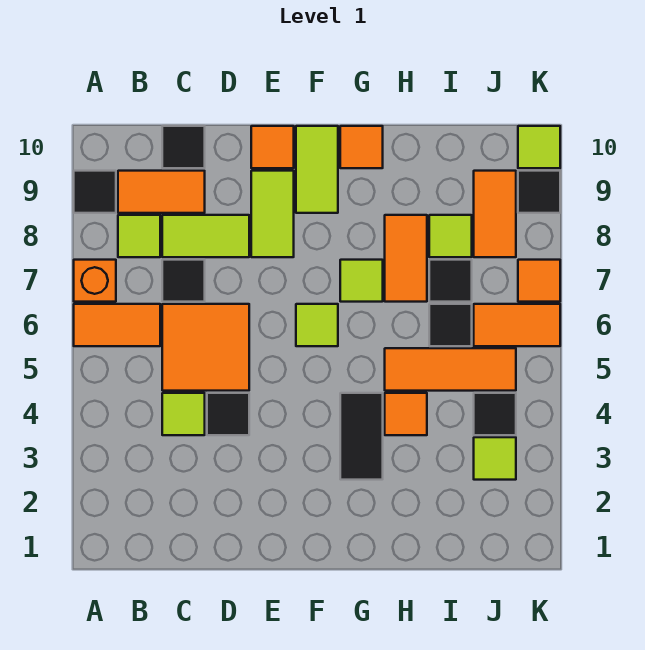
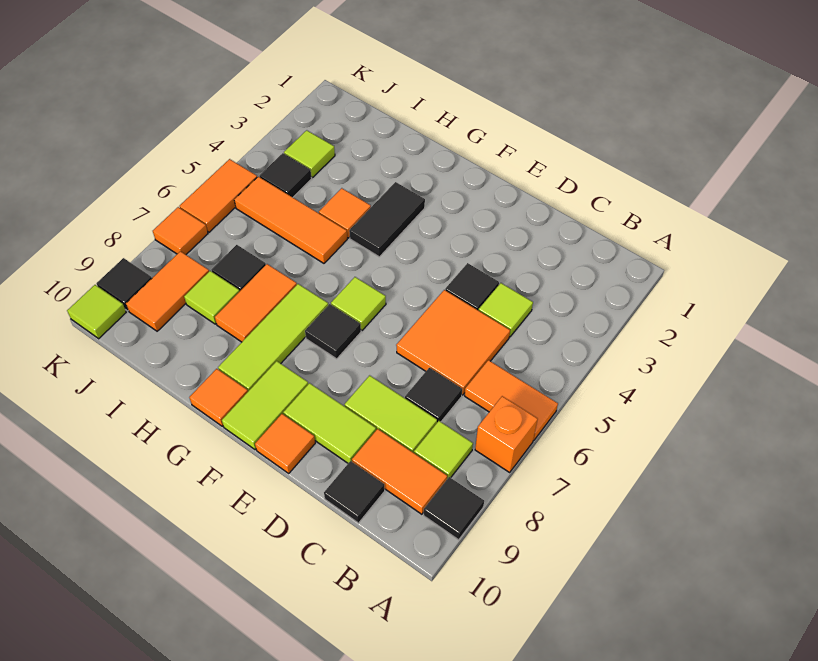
lime 1x2 tile [251,171,294,257] -> lime 1x2 tile turned to [283,383,376,463]
lime 1x1 tile [340,260,383,302] -> lime 1x3 tile [218,284,328,391]
black 1x1 tile [429,304,472,346] -> black 1x1 tile moved to [305,304,361,359]
orange 1x2 tile [474,304,560,346] -> orange 1x2 tile turned to [180,159,257,232]

